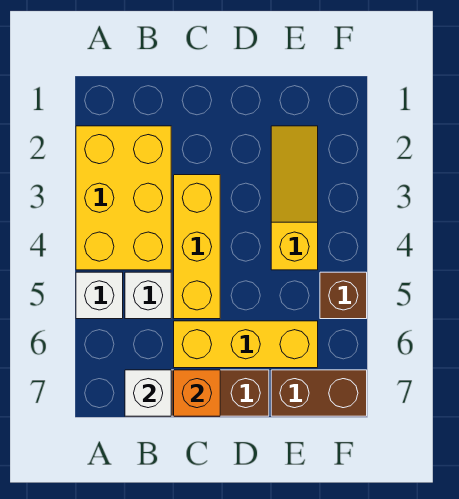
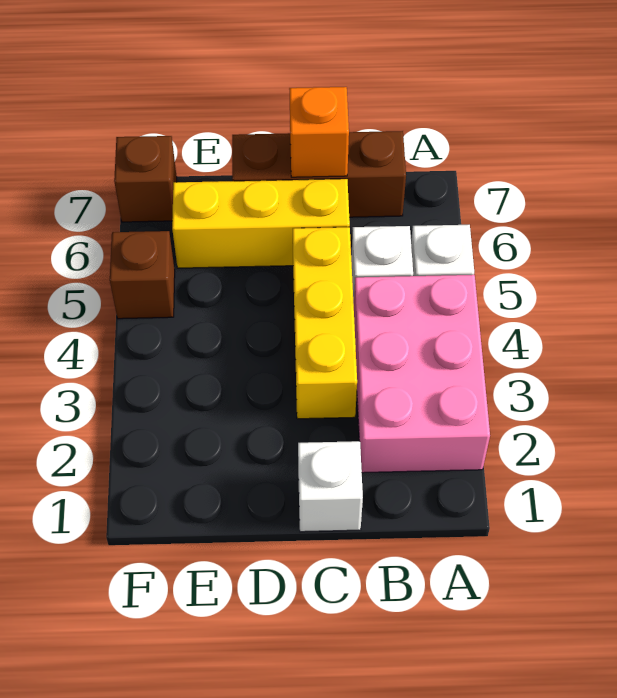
yellow 2x3 brick [76,126,171,270] -> pink 2x3 brick [354,275,490,473]
white 1x1 brick [125,370,171,416] -> white 1x1 brick moved to [298,441,363,532]
yellow 1x3 slope [271,126,318,270] -> none
brown 1x2 brick [271,370,367,416] -> brown 1x1 brick [114,136,177,222]

